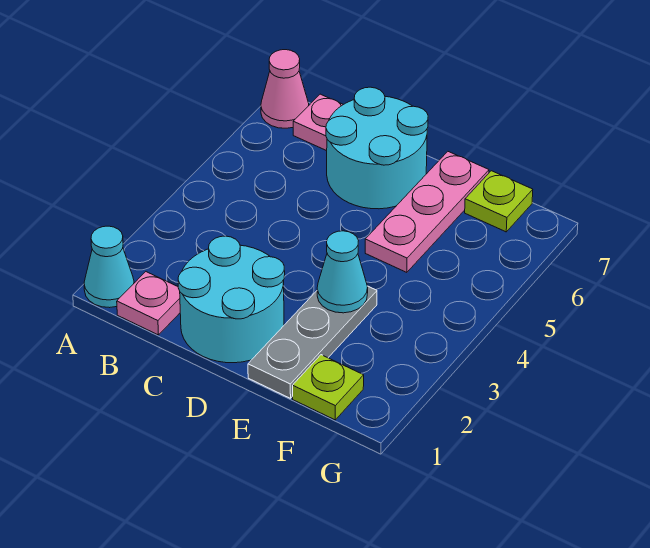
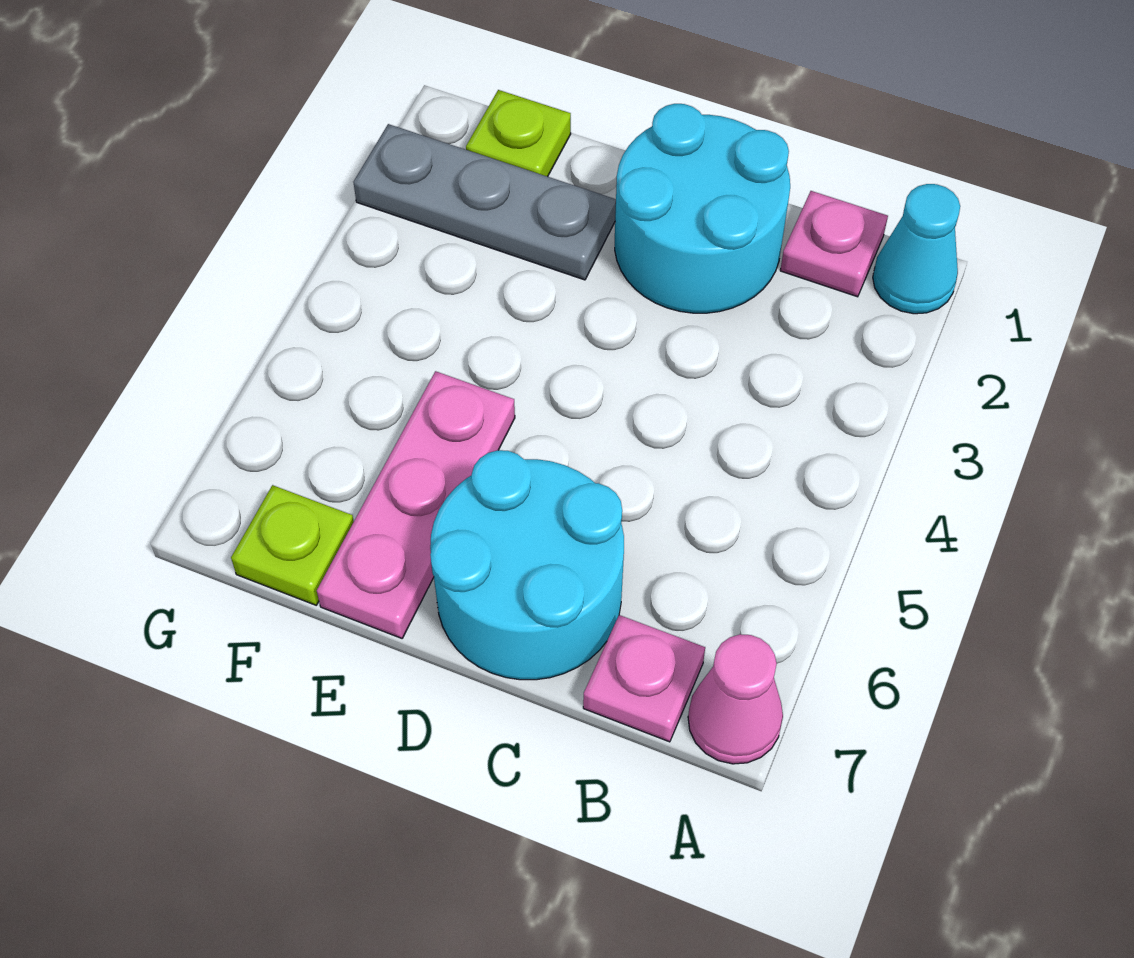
grey 1x3 plate [248,286,377,398] -> grey 1x3 plate turned to [353,124,616,280]
cyan 1x1 cone [317,231,368,313] -> none

